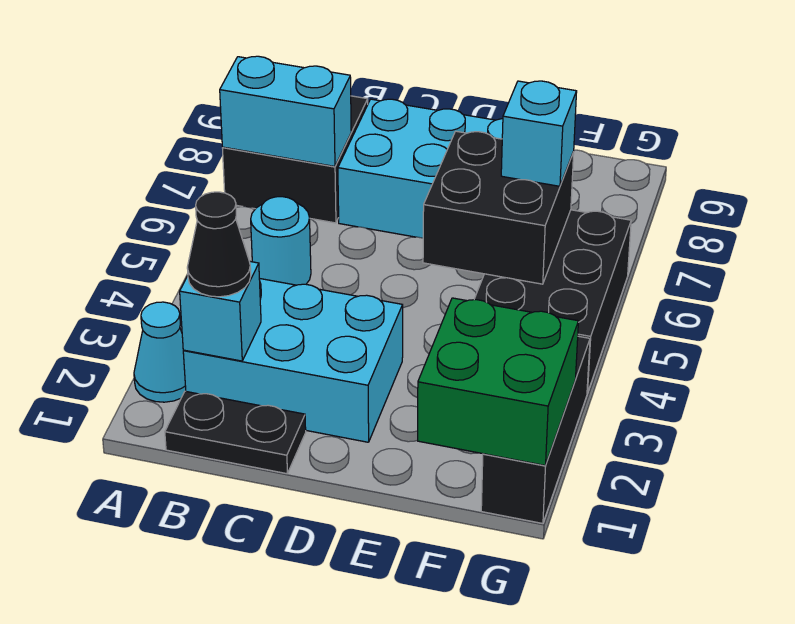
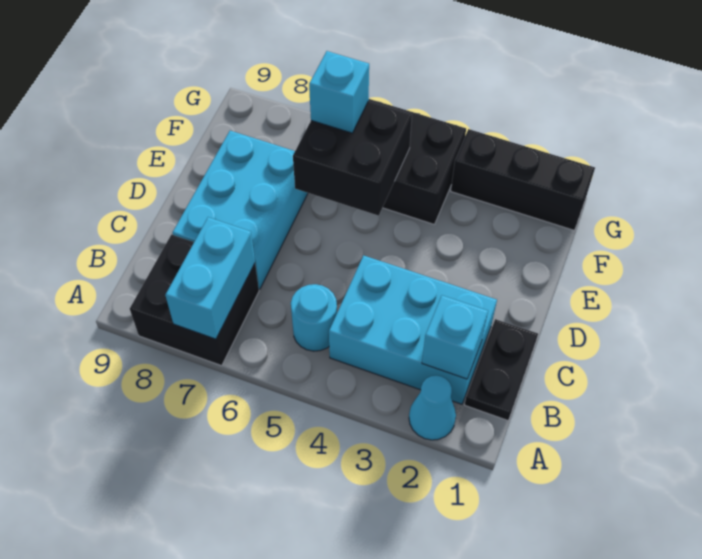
cyan 2x3 brick [183,278,403,442] -> cyan 2x3 brick turned to [329,255,497,404]
black 1x1 cone [187,192,251,297] -> none
green 2x2 brick [418,298,578,466] -> none

